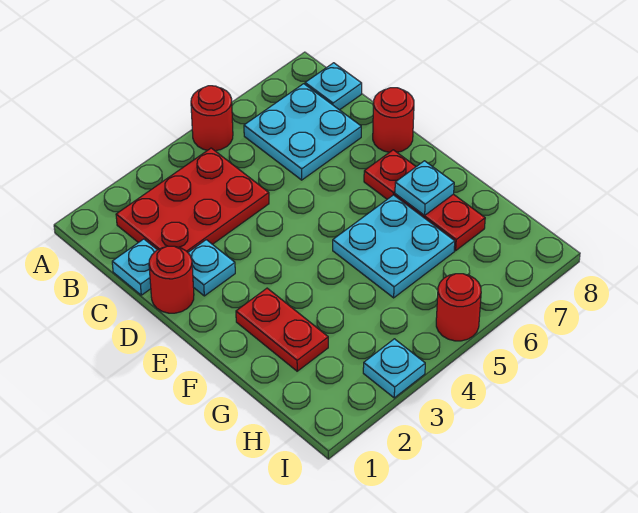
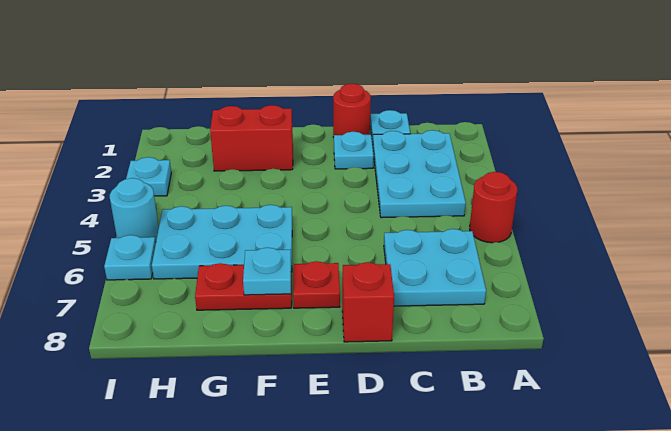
red 2x3 plate [116,148,269,252] -> cyan 2x3 plate [373,130,466,218]
cyan 1x1 plate [305,63,362,110] -> cyan 1x1 plate moved to [104,235,156,280]
red 1x1 round brick [373,88,414,152] -> red 1x1 brick [342,262,394,342]
red 1x2 plate [236,288,328,371] -> red 1x2 brick [210,105,293,171]
cyan 2x2 plate [333,195,455,298] -> cyan 2x3 plate [152,205,292,279]
red 1x1 round brick [436,274,481,341] -> cyan 1x1 round brick [110,178,159,241]

